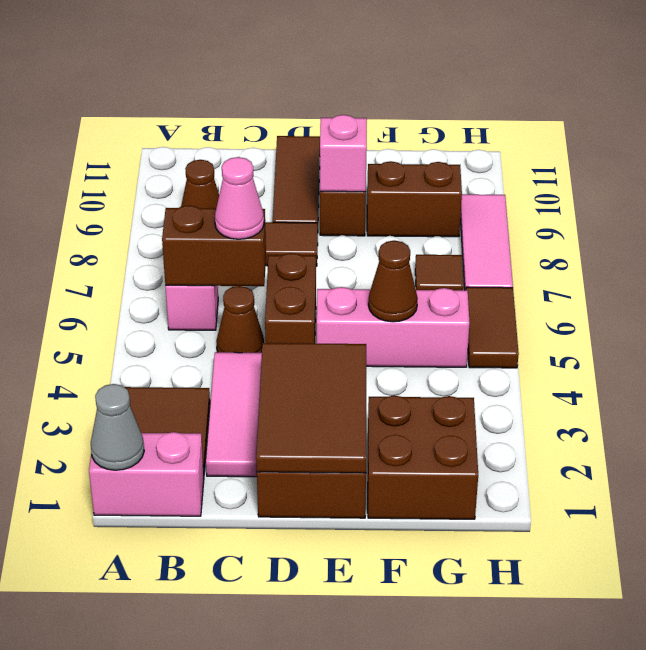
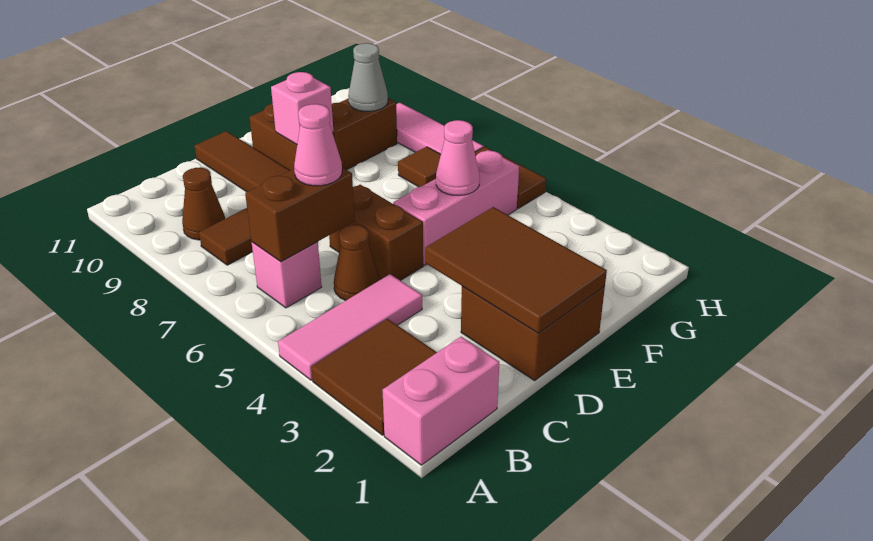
grey 1x1 cone [91,384,144,470] -> grey 1x1 cone moved to [348,43,388,111]
pink 1x3 tile [206,352,262,477] -> pink 1x3 tile turned to [278,274,422,380]
brown 2x2 brick [368,395,478,519] -> none
brown 1x1 cone [368,240,418,322] -> pink 1x1 cone [436,120,480,195]

